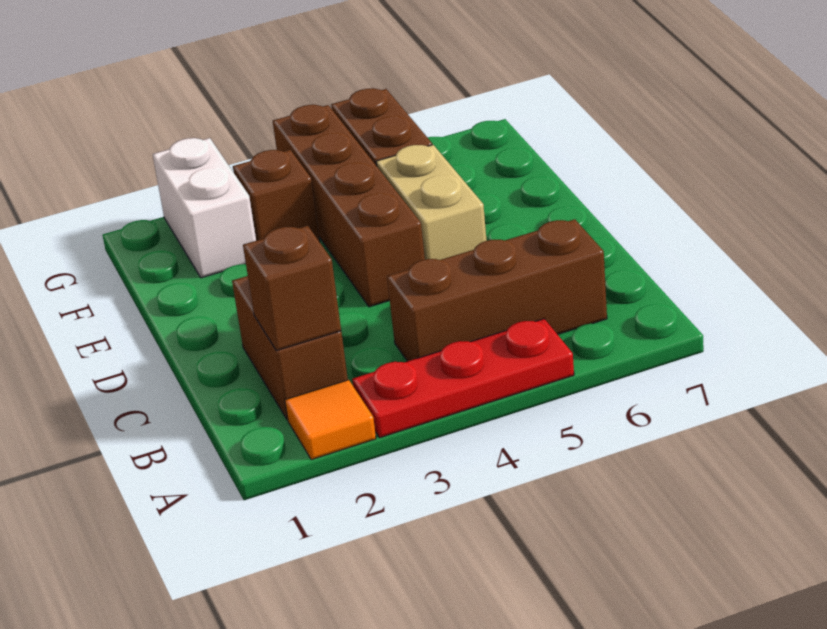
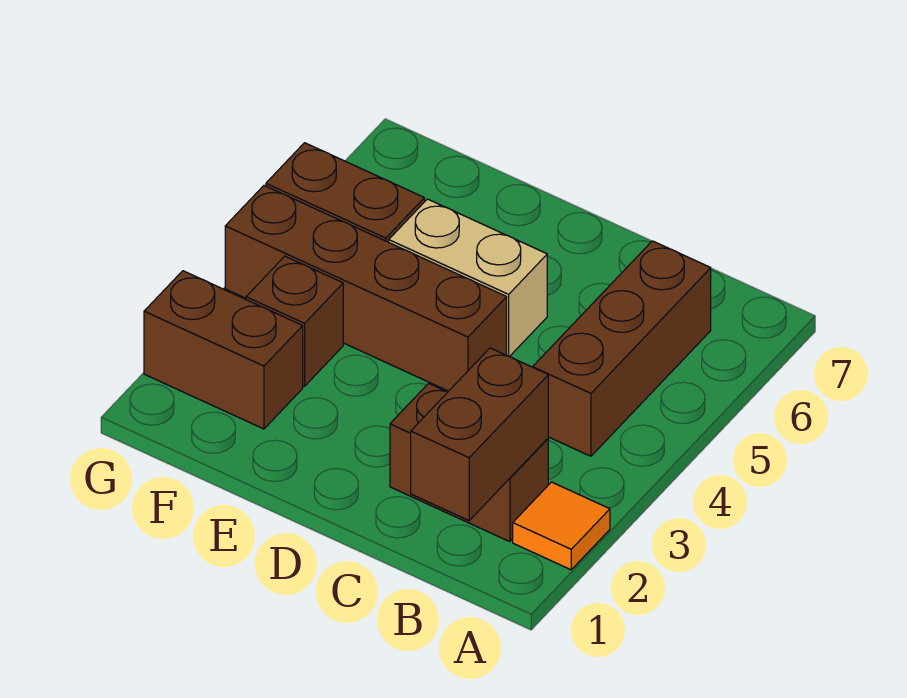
red 1x3 plate [352,319,574,438] -> none
brown 1x1 brick [243,226,341,351] -> brown 1x2 brick [411,348,548,521]
white 1x2 brick [153,138,256,278] -> brown 1x2 brick [144,271,303,429]

